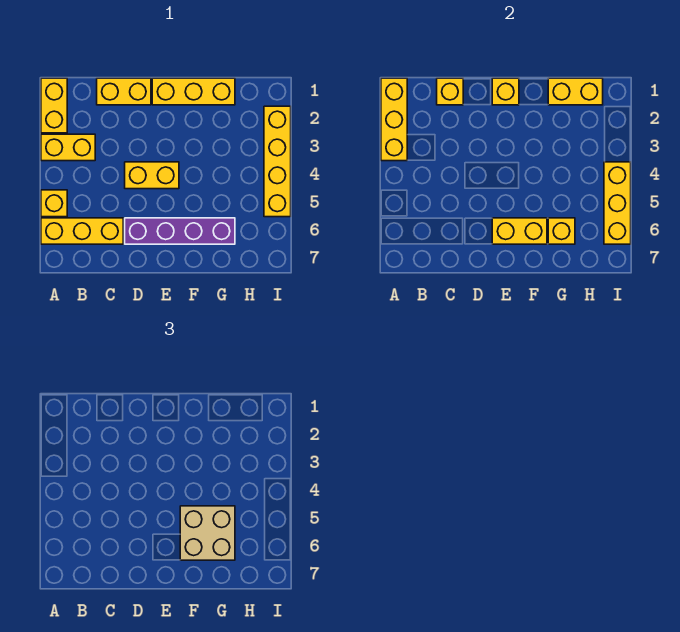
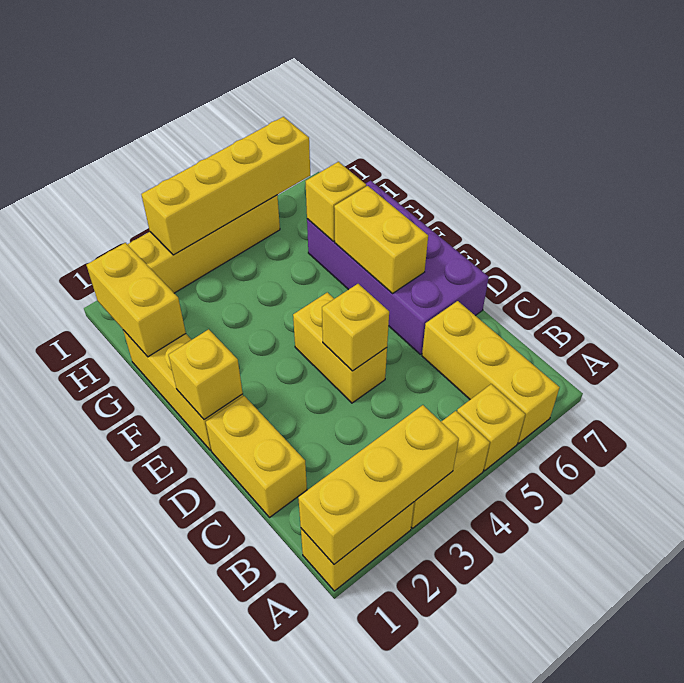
yellow 1x2 brick [41,134,95,161] -> yellow 1x2 brick turned to [411,411,490,528]
yellow 1x1 brick [437,78,463,105] -> yellow 1x1 brick moved to [322,284,389,371]
purple 1x4 brick [125,218,235,244] -> purple 2x4 brick [307,181,489,354]
tan 2x2 brick [180,506,235,560] -> none
yellow 1x3 brick [604,162,631,244] -> yellow 1x4 brick [141,117,310,255]

